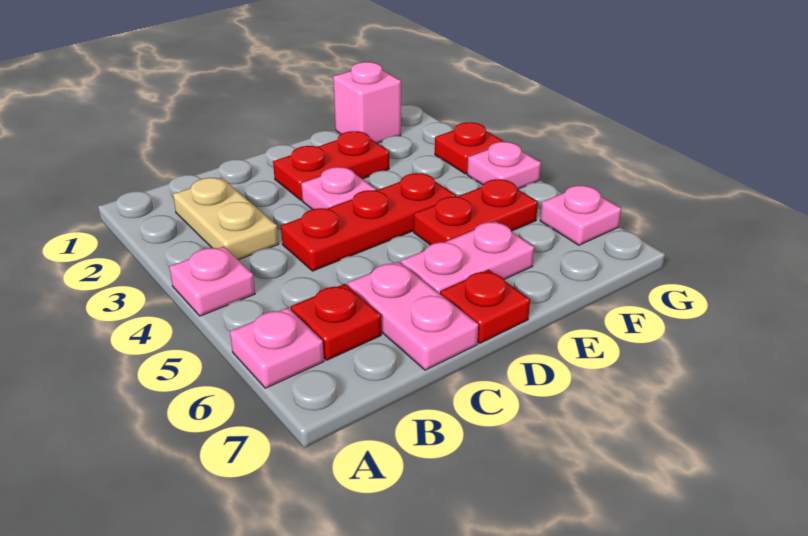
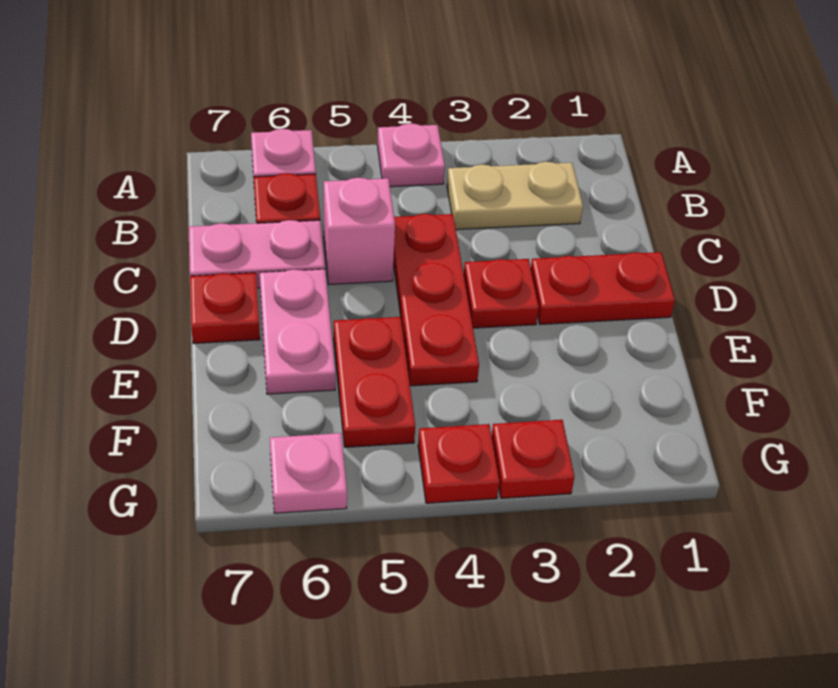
red 1x2 plate [273,131,389,201] -> red 1x2 plate turned to [531,252,675,324]
pink 1x1 plate [301,167,376,209] -> red 1x1 plate [464,259,539,328]
pink 1x1 brick [333,62,401,143] -> pink 1x1 brick moved to [324,178,395,284]
pink 1x1 plate [467,142,541,189] -> red 1x1 plate [418,424,499,503]

